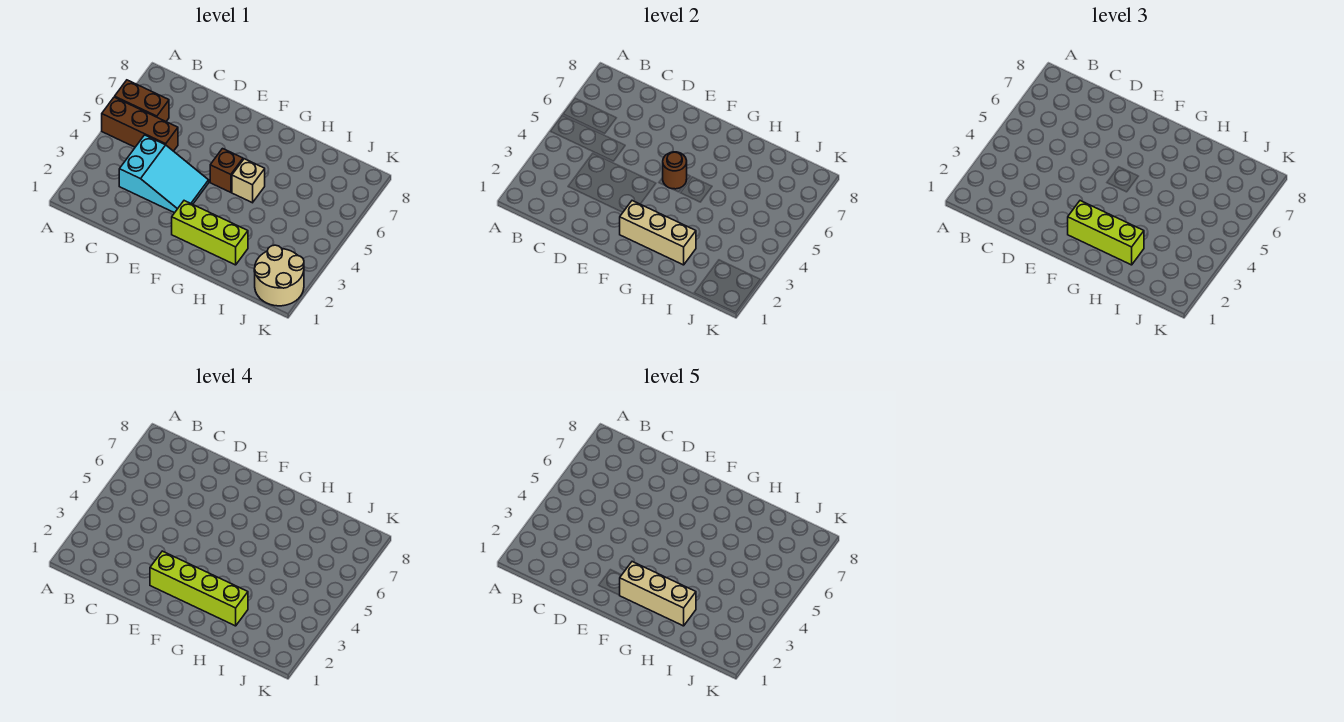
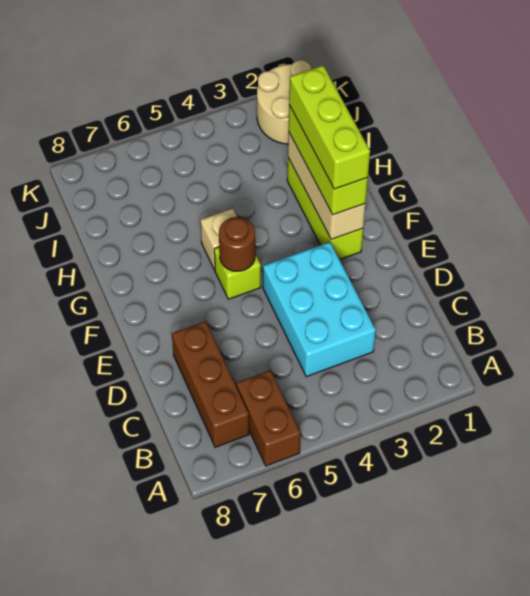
brown 1x3 brick [102,97,178,151] -> brown 1x3 brick moved to [172,321,249,447]
cyan 2x3 slope [119,135,209,213] -> cyan 2x3 brick [263,242,376,377]
lime 1x4 brick [150,551,248,626] -> lime 1x3 brick [289,66,370,189]
tan 1x3 brick [620,562,696,626] -> none
brown 1x1 brick [210,149,243,192] -> lime 1x1 brick [214,247,261,299]

